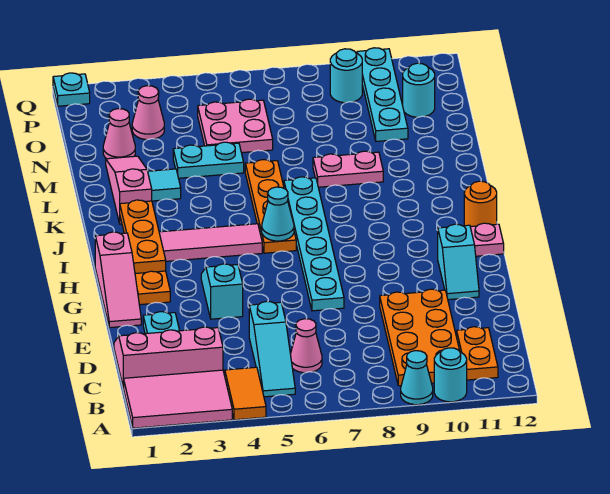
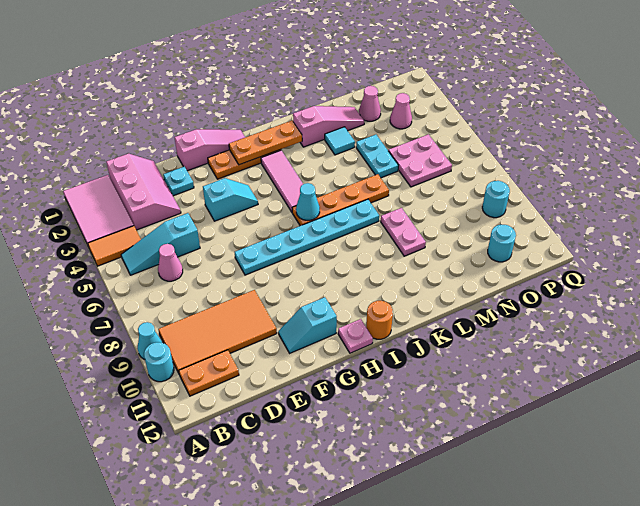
orange 2x4 plate [380,289,460,386] -> orange 2x4 tile [158,290,277,373]
pink 1x3 slope [95,232,141,328] -> pink 1x3 slope turned to [174,129,245,171]
cyan 1x4 plate [357,48,408,141] -> none
cyan 1x1 plate [53,73,90,106] -> none

